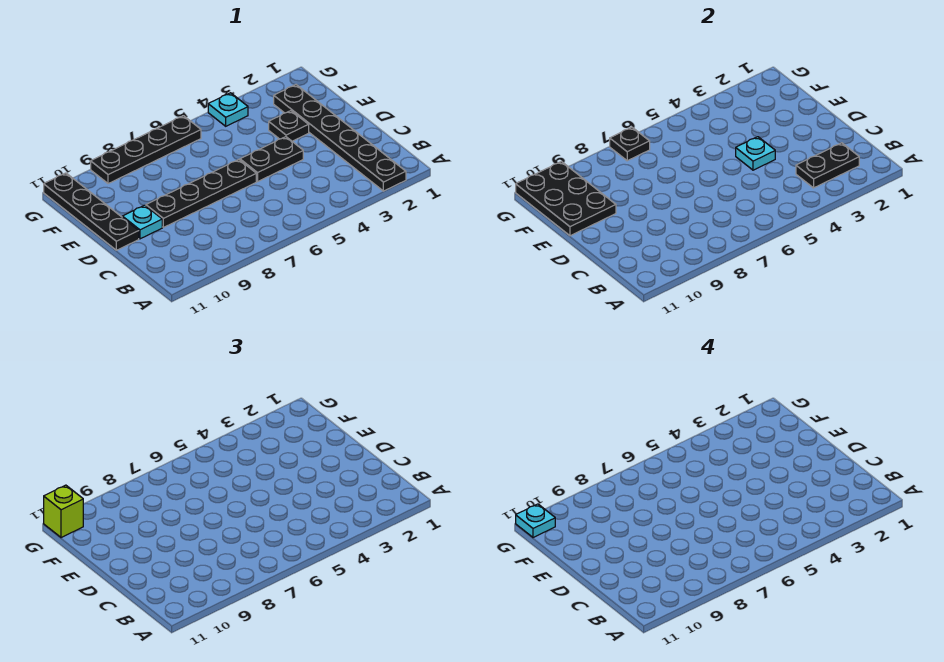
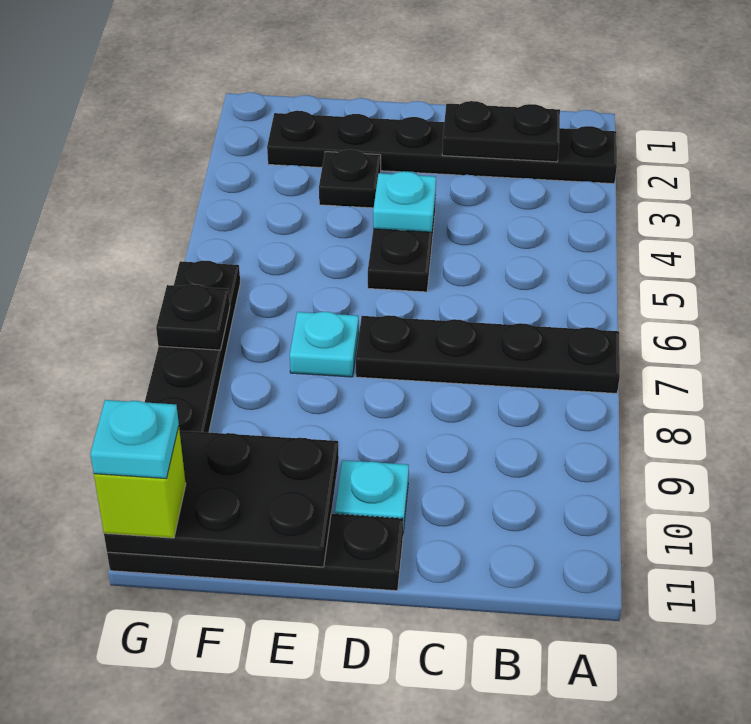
black 1x2 plate [796,143,859,188] -> black 1x2 plate turned to [442,101,560,162]
black 1x4 plate [146,160,256,227] -> black 1x4 plate turned to [356,315,620,393]
cyan 1x1 plate [208,93,248,126] -> cyan 1x1 plate moved to [290,311,359,377]

